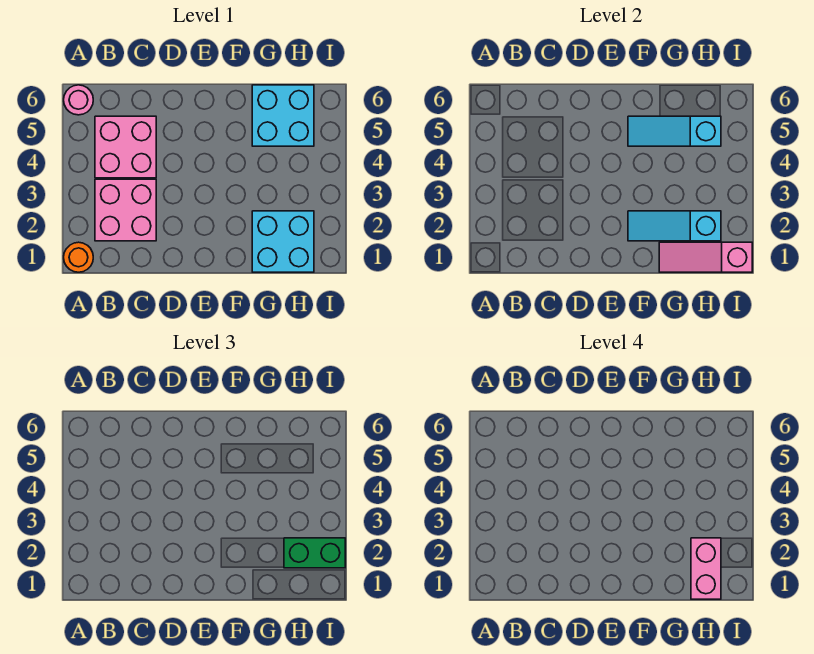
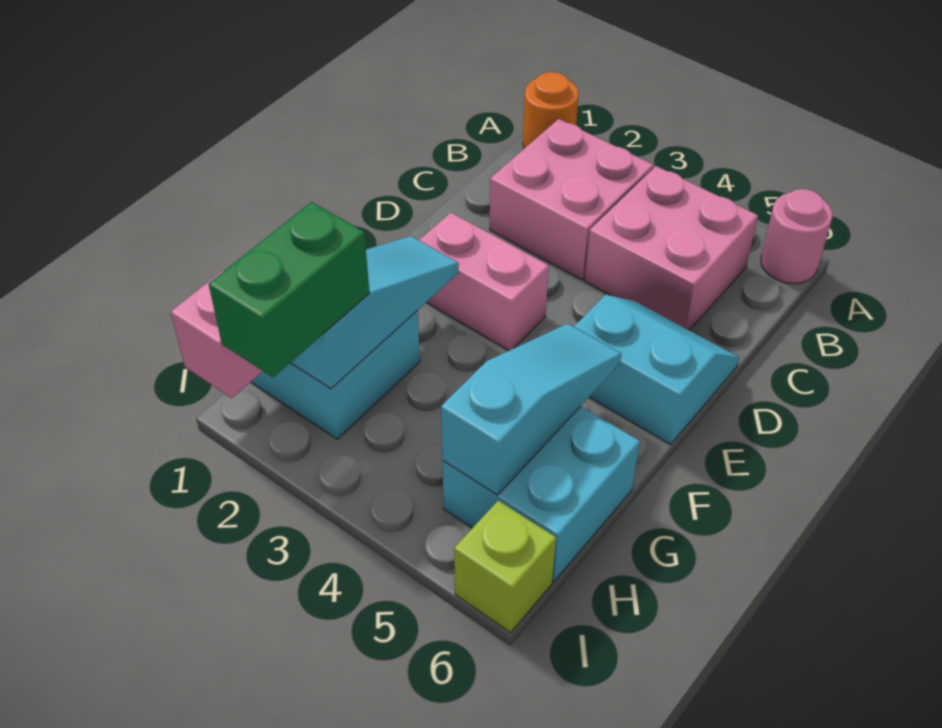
none -> cyan 2x2 slope [574,295,739,444]
pink 1x2 brick [691,538,721,599] -> pink 1x2 brick moved to [419,213,549,351]
none -> lime 1x1 brick [454,500,556,633]

